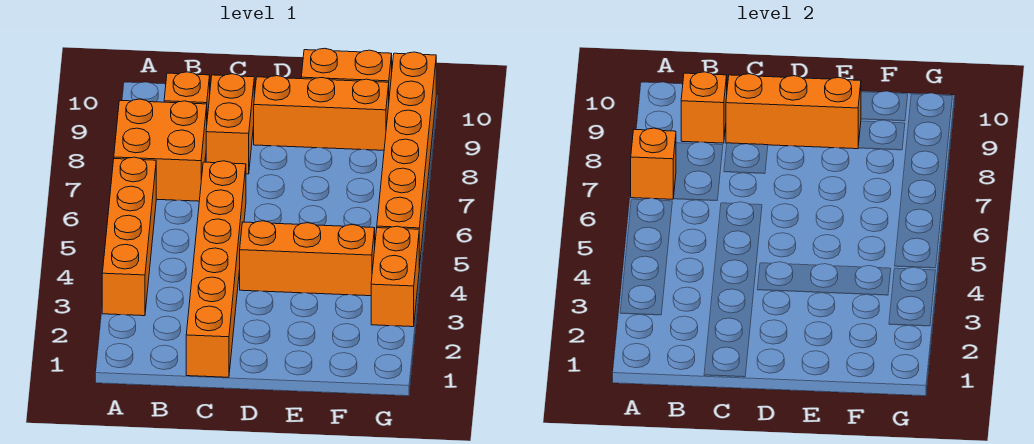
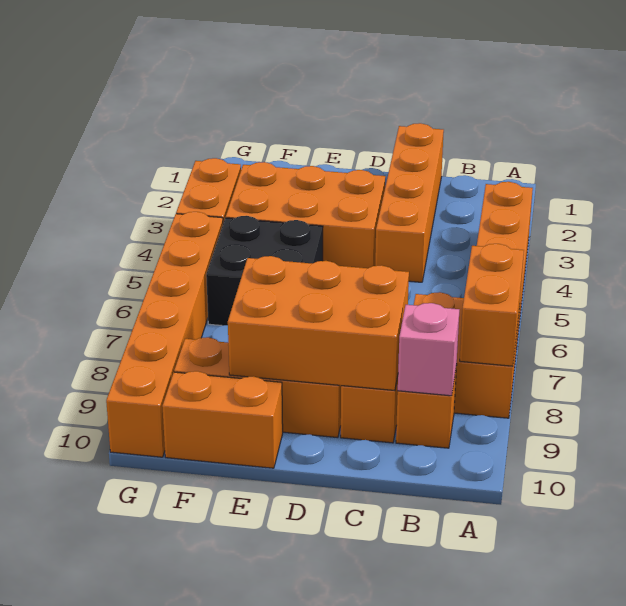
orange 1x1 brick [631,128,676,199] -> orange 1x2 brick [460,244,524,367]
orange 1x1 brick [681,72,727,143] -> pink 1x1 brick [398,303,459,396]
orange 1x6 brick [186,161,246,377] -> orange 1x4 brick [375,123,444,282]
orange 1x3 brick [726,74,861,149] -> orange 2x3 brick [228,256,409,391]
orange 1x3 brick [240,221,375,296] -> orange 2x3 brick [226,162,385,268]
none -> black 2x2 brick [206,216,323,326]

